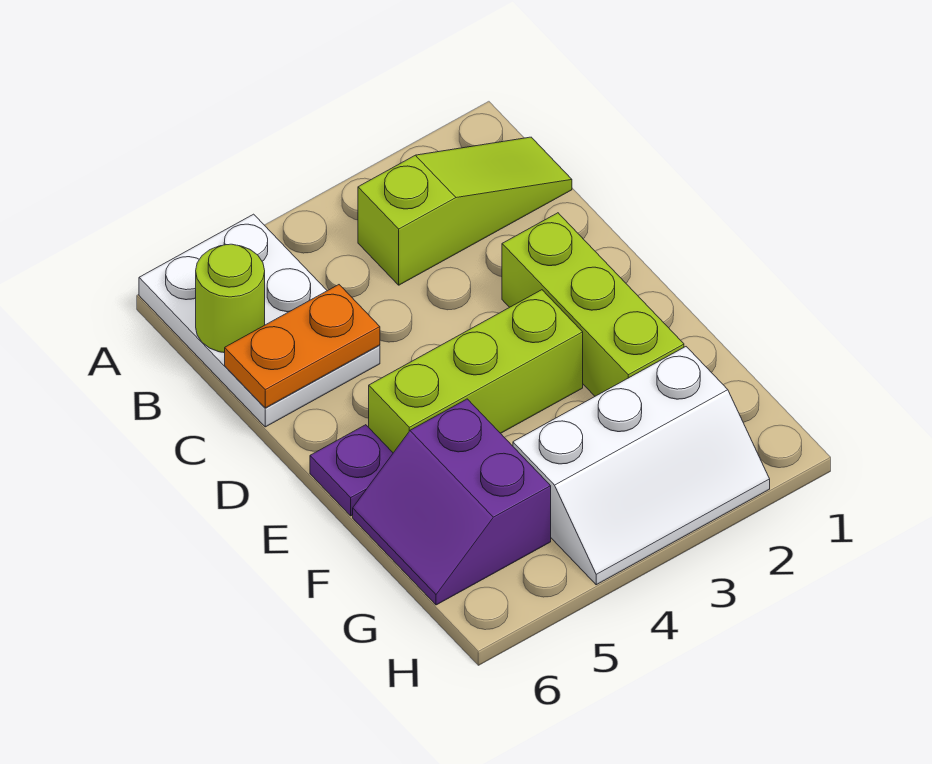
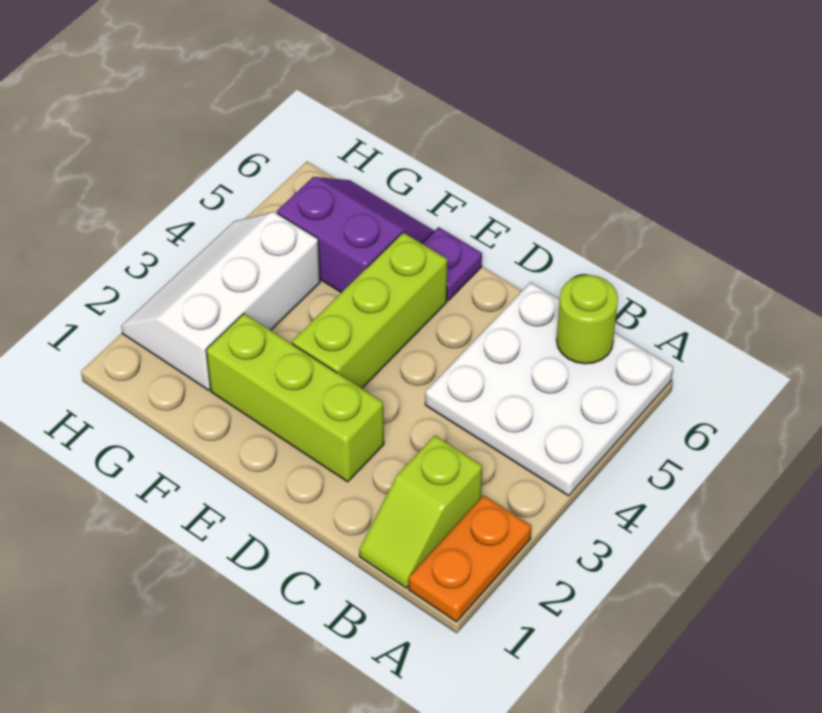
white 2x3 plate [139,214,380,427] -> white 3x3 plate [425,282,673,496]
lime 1x3 slope [358,137,572,285] -> lime 1x2 slope [359,436,482,588]
orange 1x2 plate [225,285,380,408] -> orange 1x2 plate moved to [409,495,531,622]

